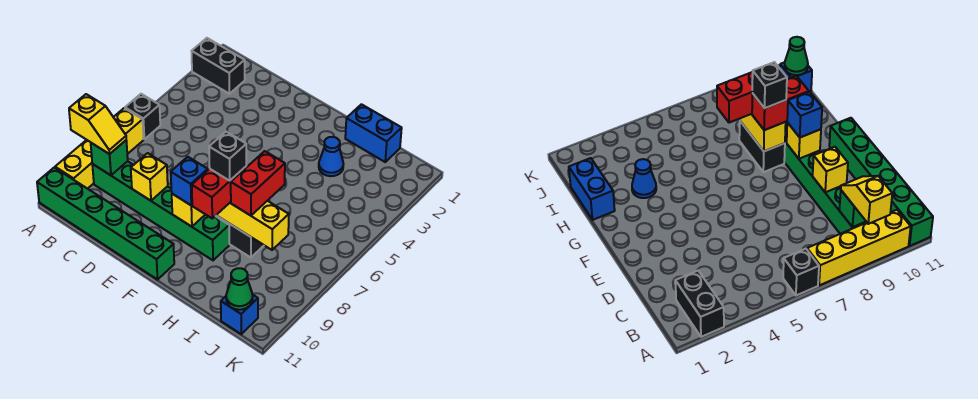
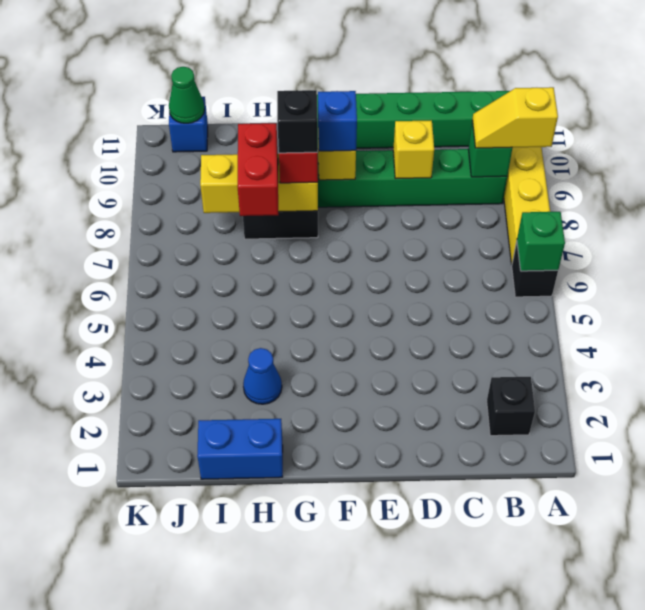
black 1x2 brick [192,38,245,94] -> black 1x1 brick [487,377,535,436]
none -> green 1x1 brick [517,212,565,271]

